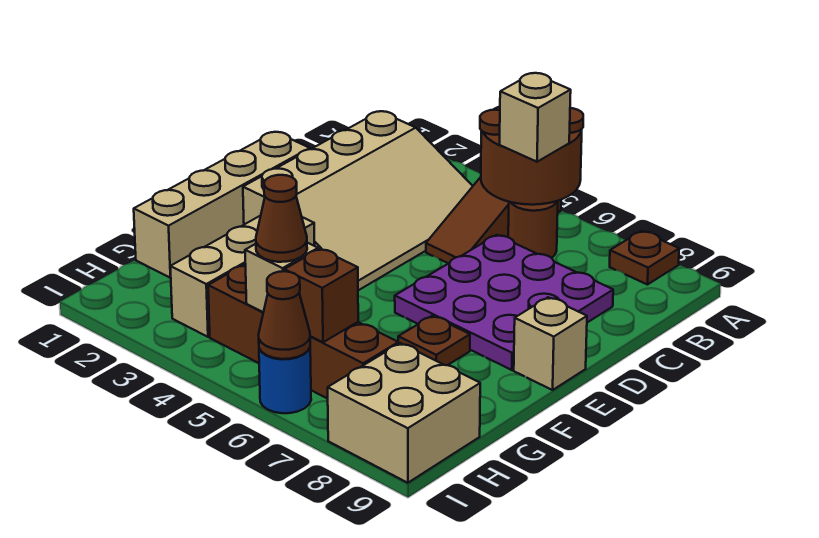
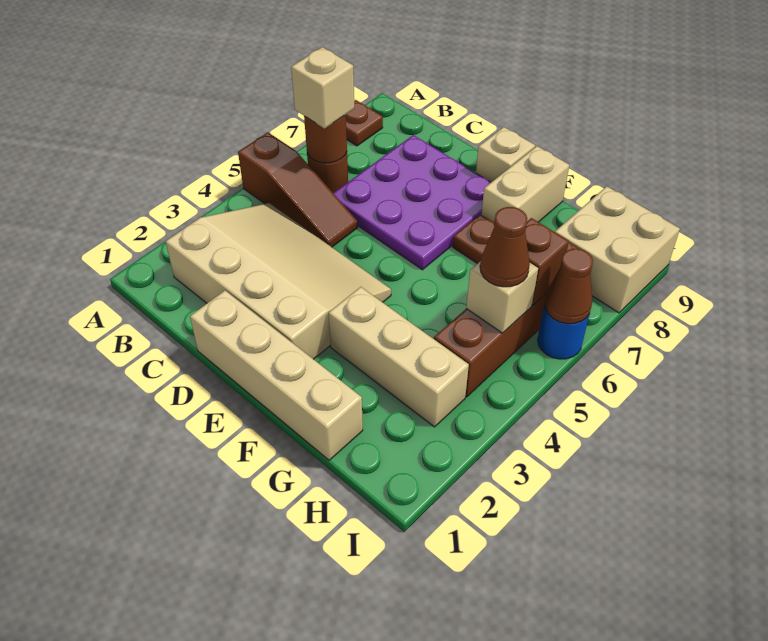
brown 2x2 round brick [480,106,583,205] -> brown 1x1 round brick [304,115,347,163]
none -> tan 1x2 brick [481,146,569,223]

